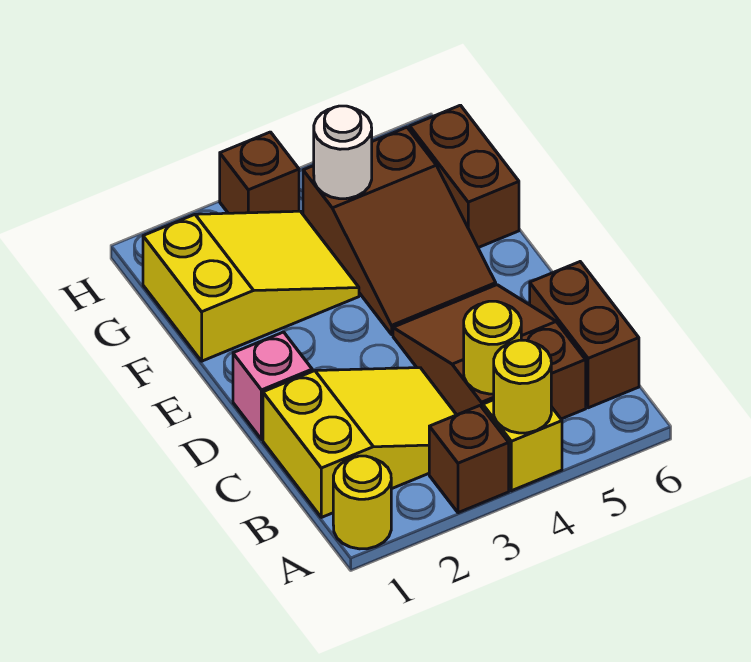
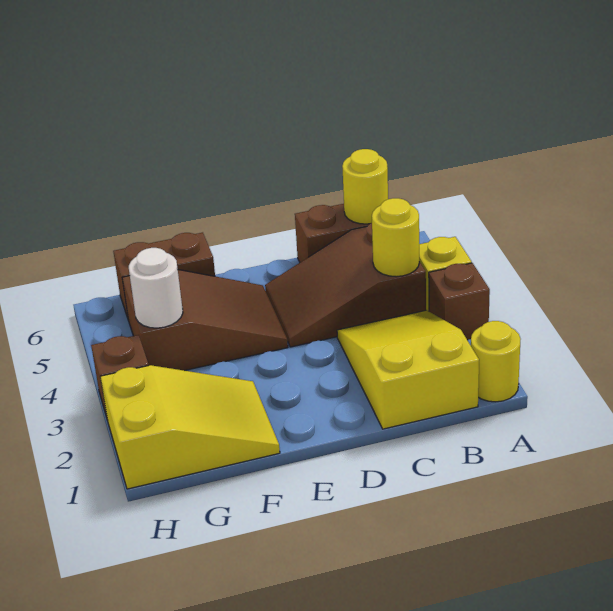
yellow 1x1 round brick [494,340,551,433] -> yellow 1x1 round brick moved to [342,149,388,224]
pink 1x1 brick [233,332,312,439] -> none
yellow 2x3 slope [143,211,359,361] -> yellow 2x3 slope turned to [100,365,280,489]

